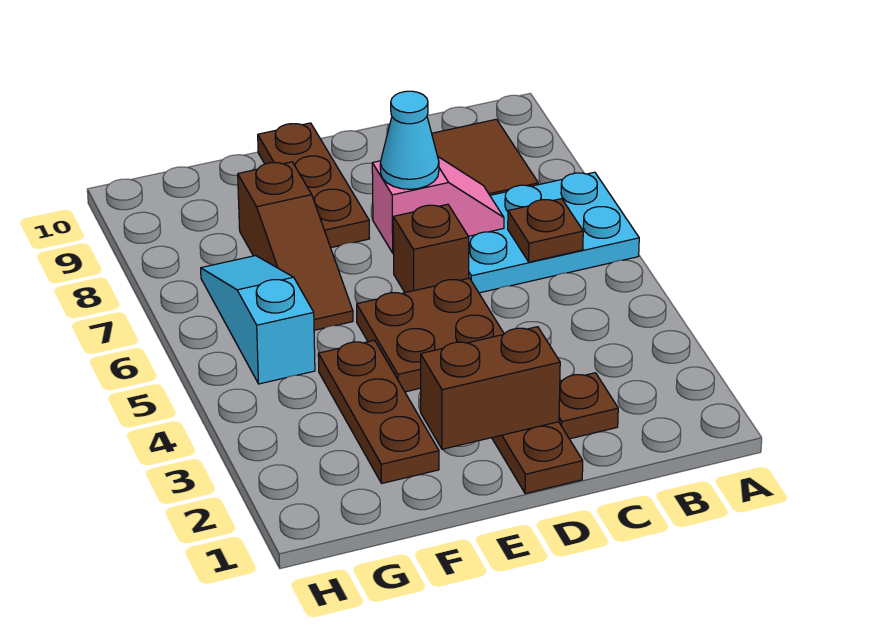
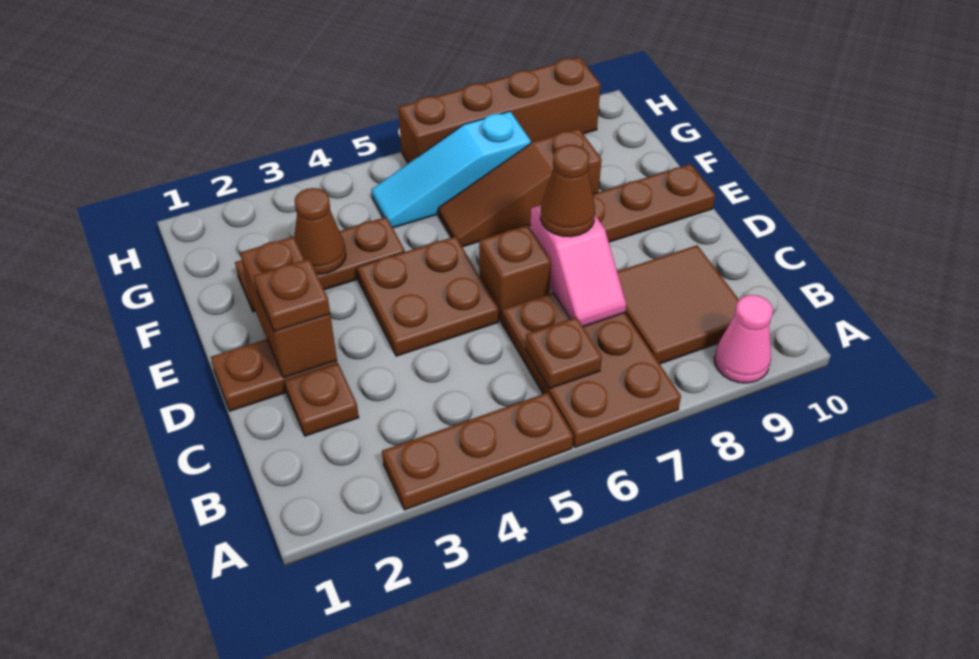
none -> brown 1x3 plate [382,393,573,510]
cyan 2x3 plate [469,172,639,293] -> brown 2x3 plate [502,293,681,447]
none -> pink 1x1 cone [714,295,773,383]
none -> brown 1x1 plate [254,259,330,332]
cyan 1x1 cone [380,91,439,189] -> brown 1x1 cone [540,145,595,237]
none -> brown 1x1 cone [294,188,346,274]
cyan 1x3 slope [201,256,315,384] -> cyan 1x3 slope turned to [371,111,531,228]
none -> brown 1x4 brick [398,57,601,163]

